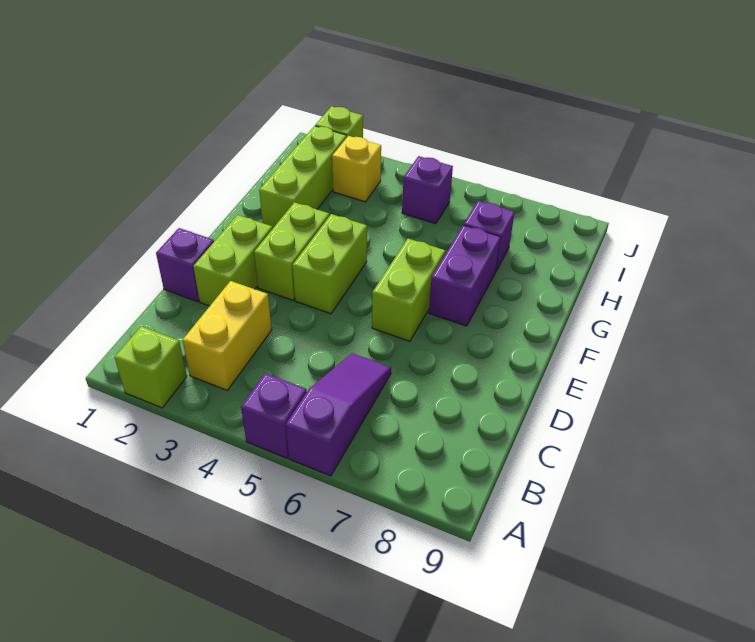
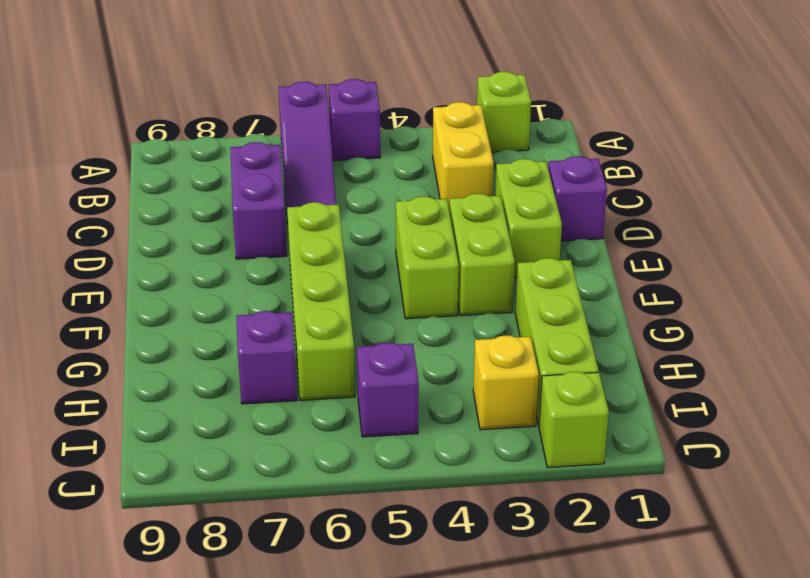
lime 1x2 brick [372,238,445,341] -> lime 1x4 brick [287,202,355,400]
purple 1x2 brick [429,225,501,326] -> purple 1x2 brick moved to [230,142,287,259]

